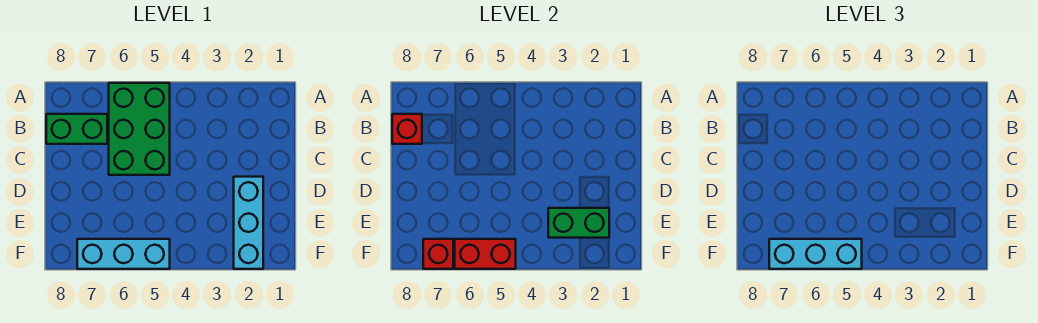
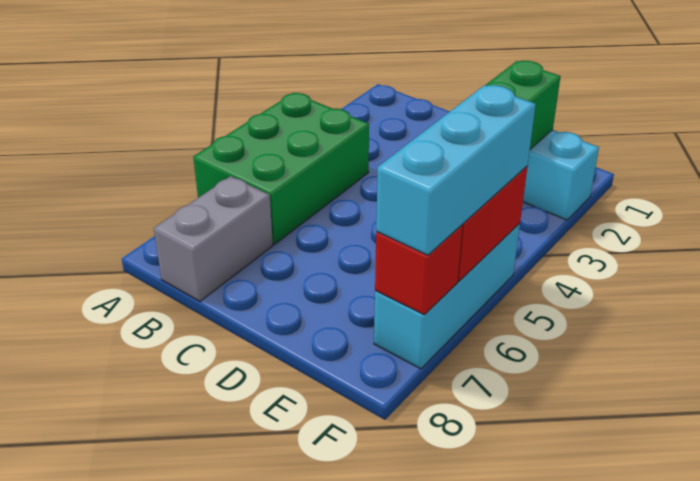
green 2x3 brick [109,83,170,175] -> green 2x3 brick turned to [193,93,369,244]
green 1x2 brick [46,114,107,144] -> grey 1x2 brick [154,176,273,301]
red 1x1 brick [392,114,422,144] -> none

